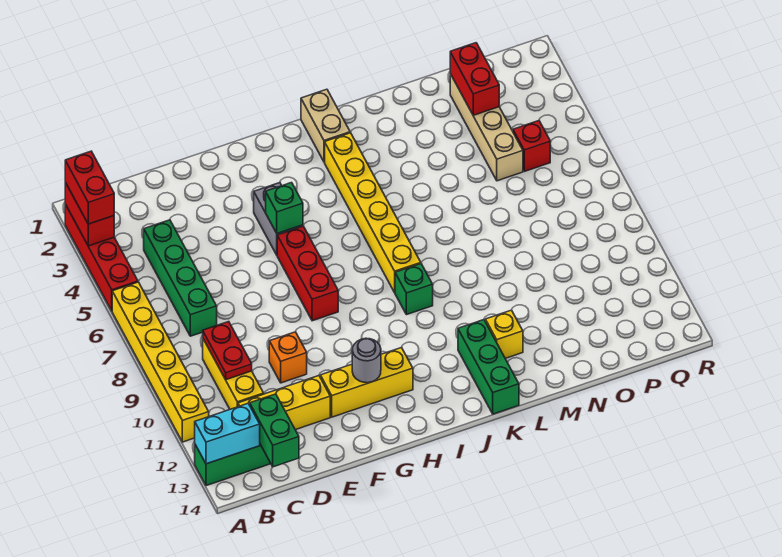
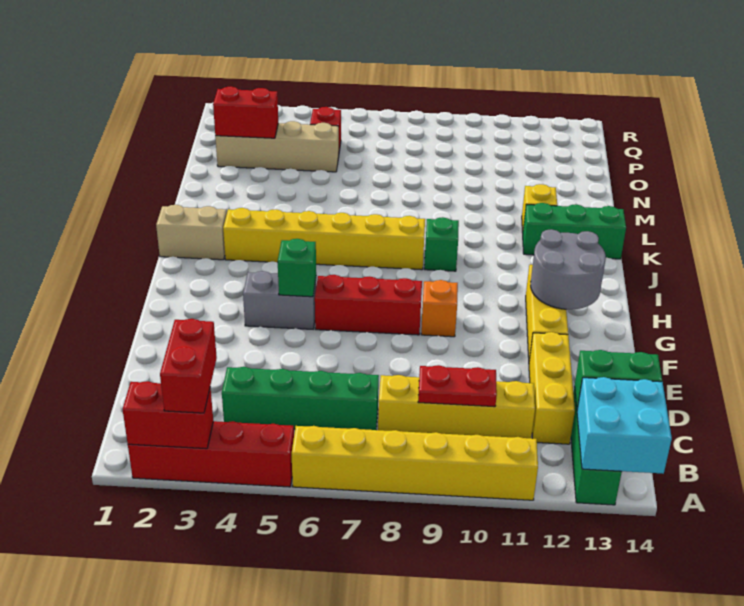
red 1x2 brick [65,151,114,224] -> red 1x2 brick turned to [160,319,217,413]
cyan 1x2 brick [195,403,260,464] -> cyan 2x2 brick [577,377,672,474]
yellow 1x3 brick [203,339,264,409] -> yellow 1x4 brick [378,375,535,438]
orange 1x1 brick [269,332,307,383] -> orange 1x1 brick moved to [421,280,458,337]
grey 1x1 round brick [352,338,381,383] -> grey 2x2 round brick [530,229,606,309]

